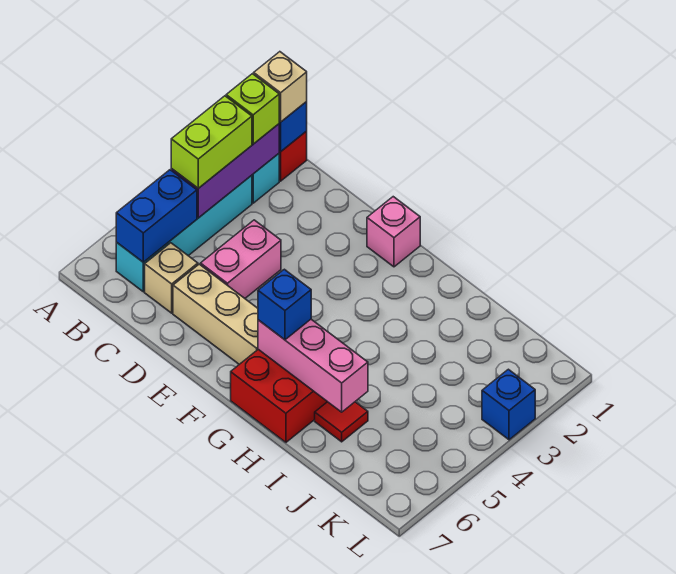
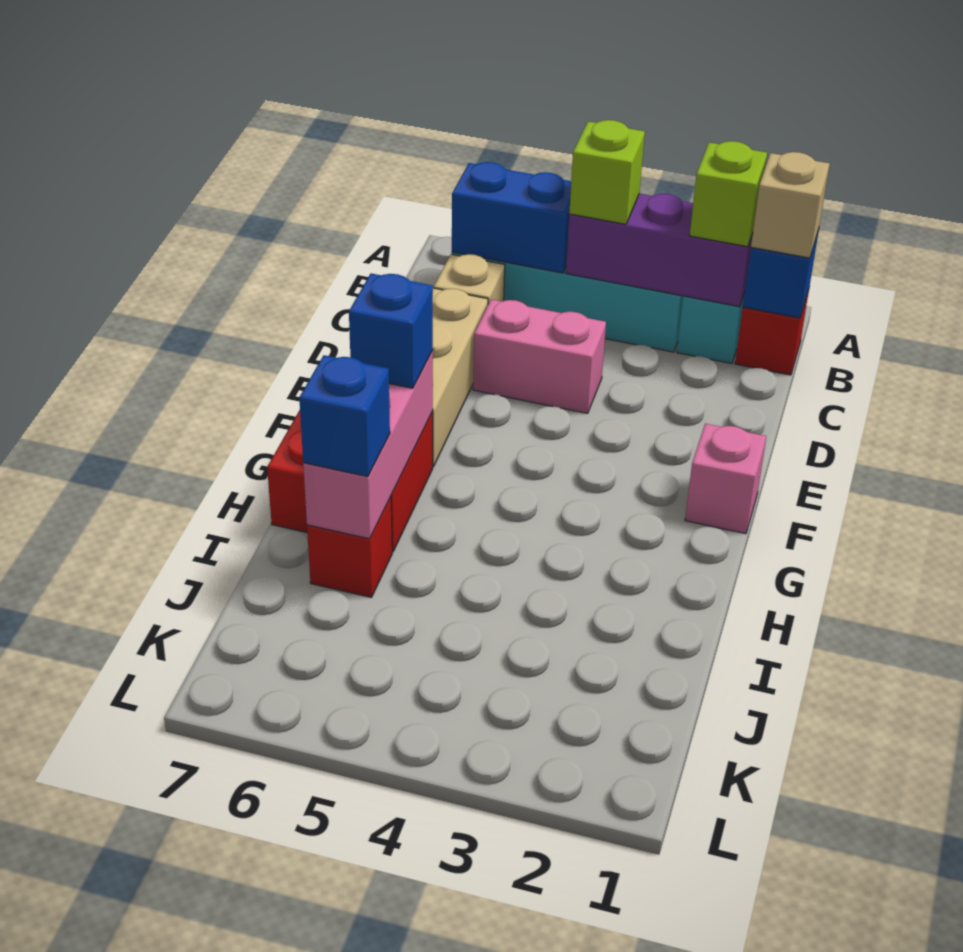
lime 1x2 brick [171,96,252,188] -> lime 1x1 brick [569,120,645,224]
red 1x1 tile [315,402,368,442] -> red 1x1 brick [307,497,392,597]
blue 1x1 brick [482,369,535,440] -> blue 1x1 brick moved to [299,355,390,477]

